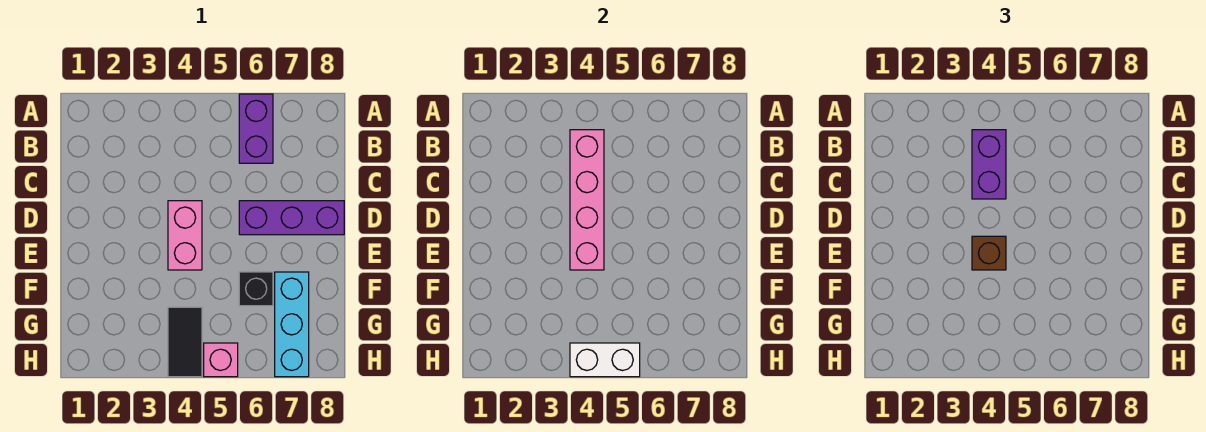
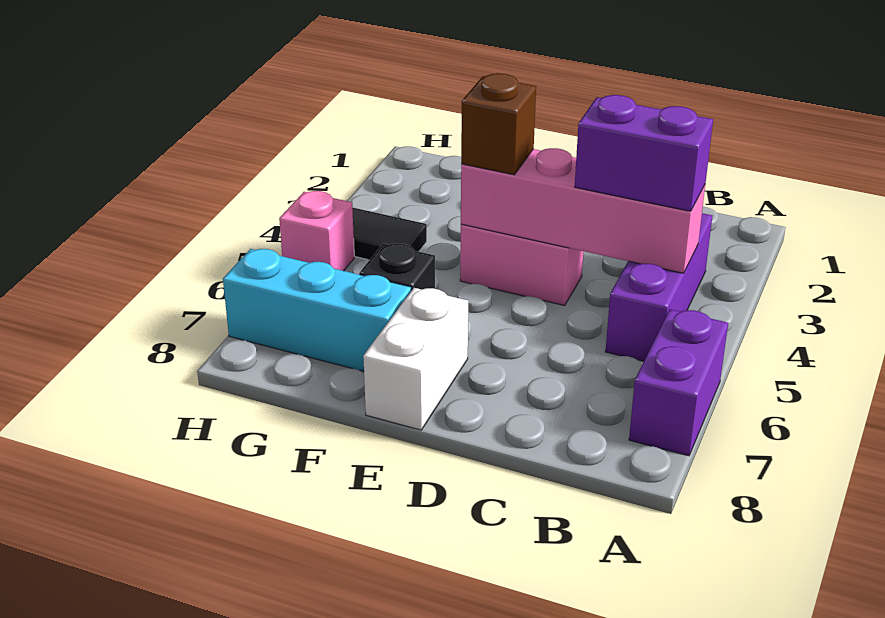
purple 1x2 brick [239,94,273,163] -> purple 1x2 brick turned to [629,309,728,456]
purple 1x3 brick [239,201,344,235] -> purple 1x3 brick moved to [605,213,712,361]
white 1x2 brick [570,343,640,377] -> white 1x2 brick moved to [363,288,468,430]

